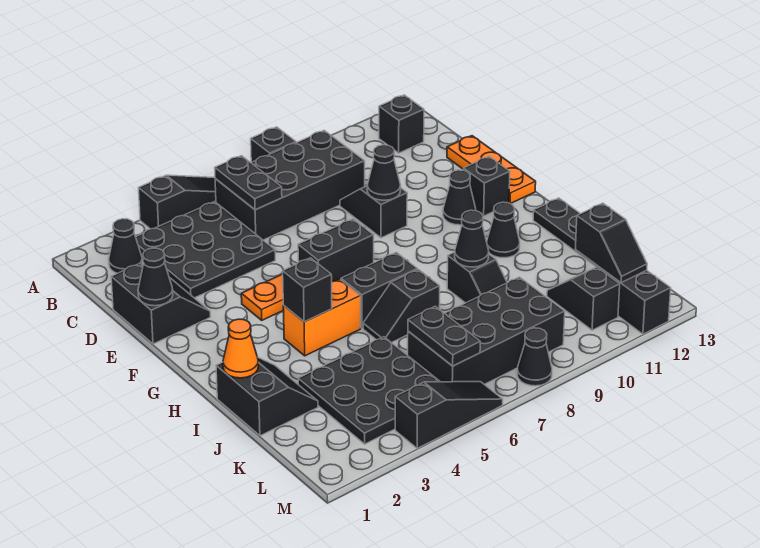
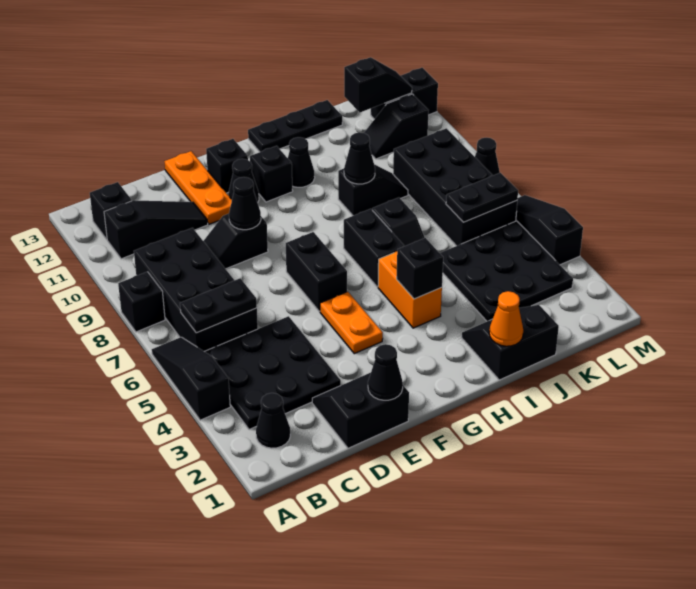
none -> black 1x3 slope [104,200,208,259]
orange 1x3 plate [447,136,536,204] -> orange 1x3 plate turned to [164,151,232,224]
none -> black 1x1 brick [250,146,293,202]

